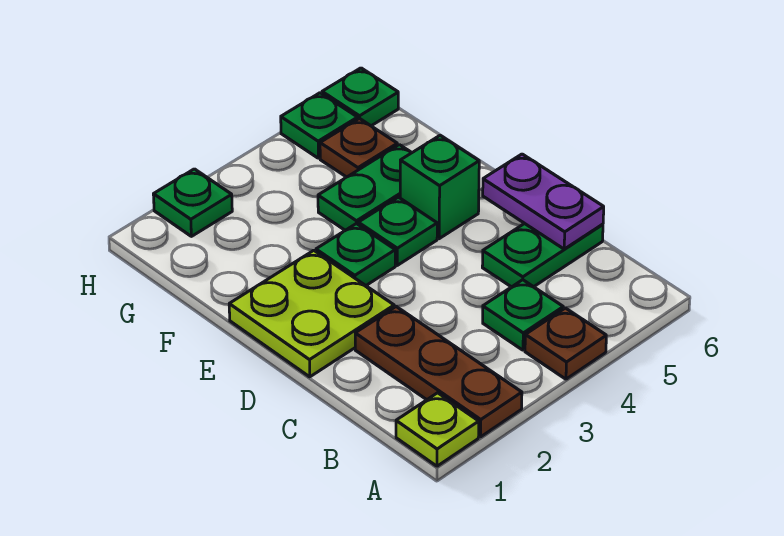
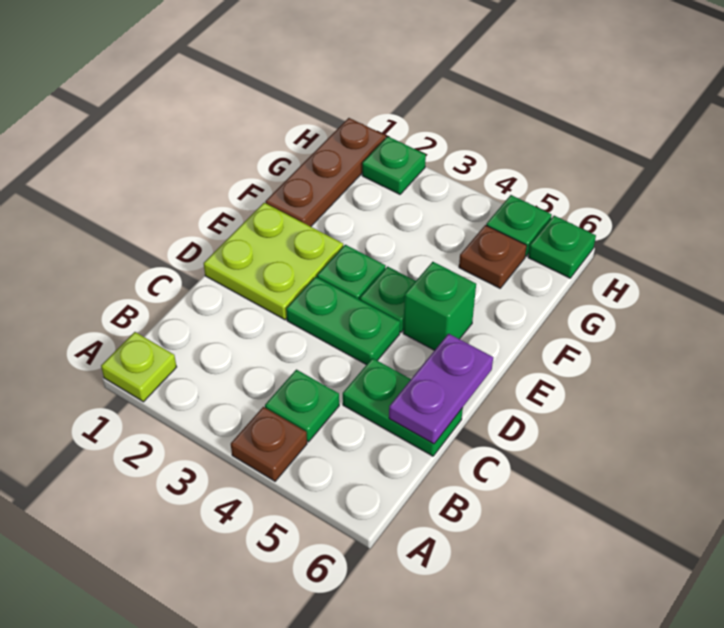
brown 1x3 plate [355,307,522,437] -> brown 1x3 plate moved to [265,118,386,227]
green 1x2 plate [318,145,411,230] -> green 1x2 plate moved to [286,277,400,365]

